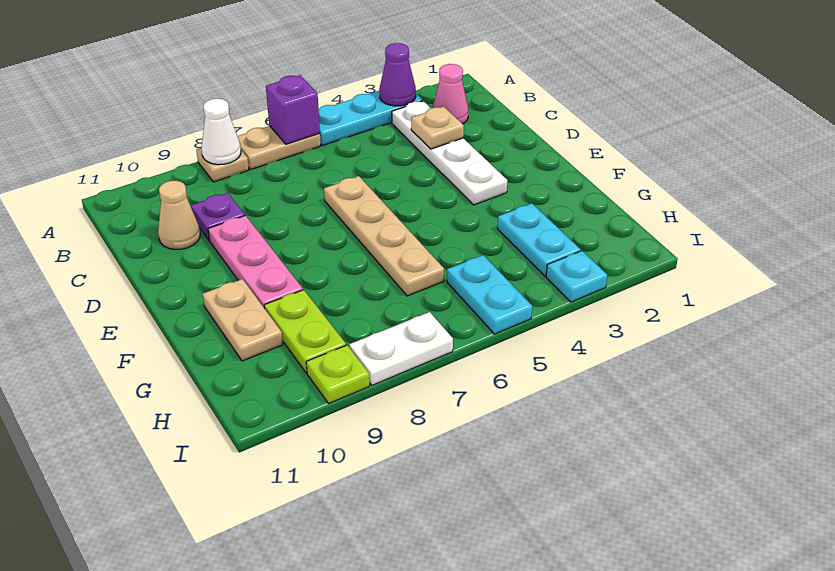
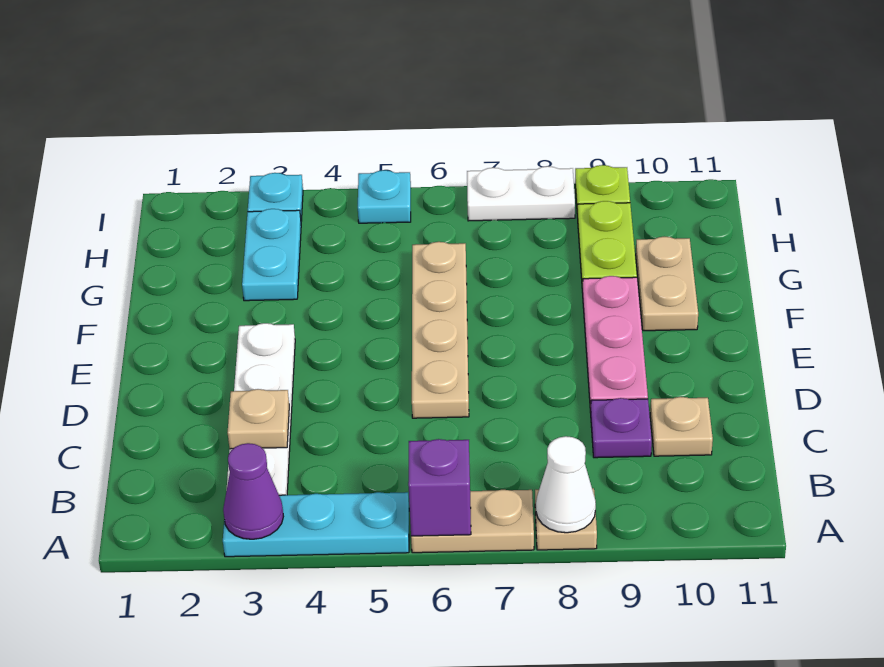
pink 1x1 cone [432,64,469,124] -> none
tan 1x1 cone [158,181,200,250] -> tan 1x1 plate [650,397,713,456]
cyan 1x2 plate [447,255,532,334] -> cyan 1x1 plate [358,170,411,223]

